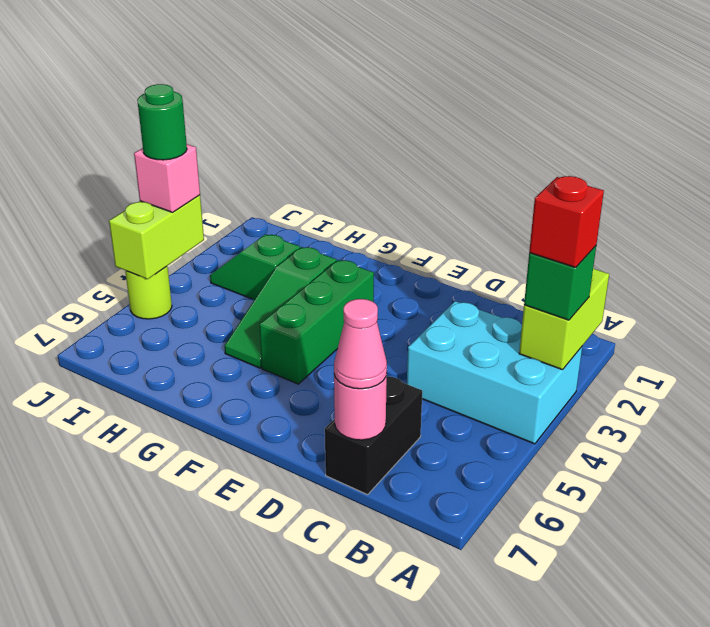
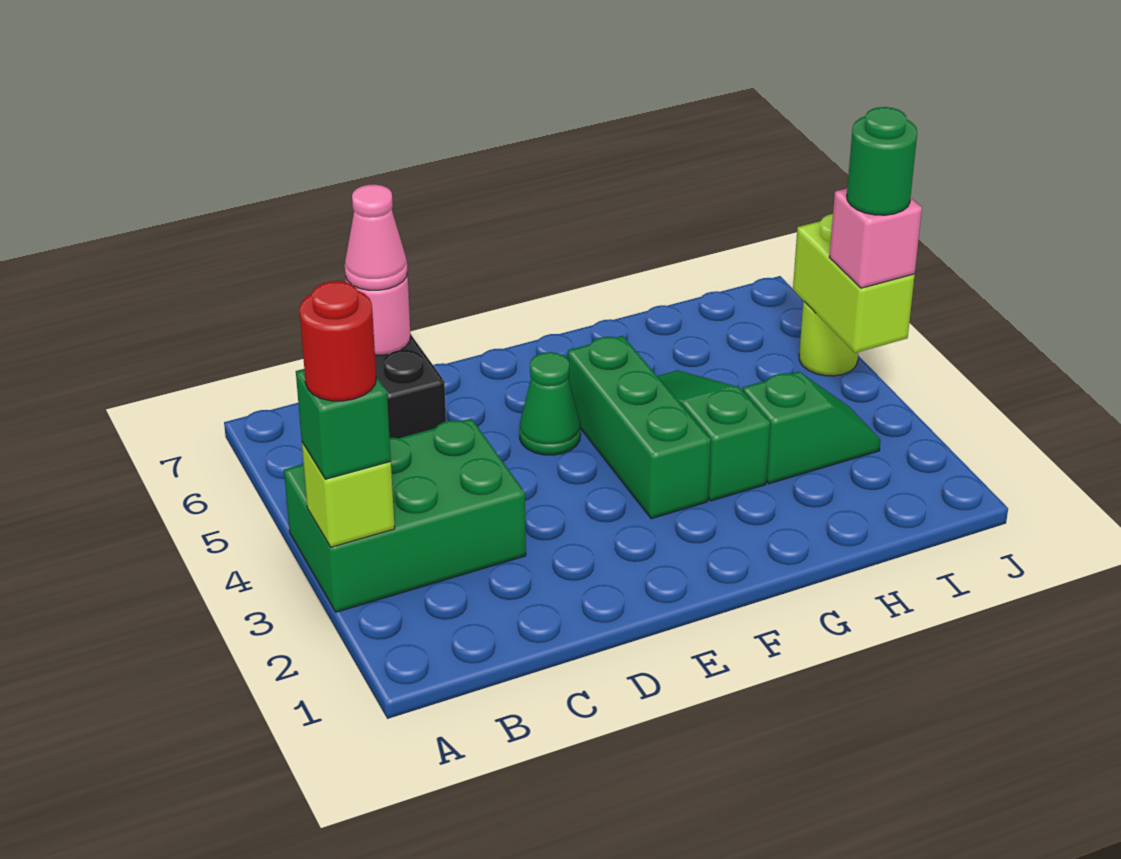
lime 1x2 brick [519,268,609,370] -> lime 1x1 brick [302,442,395,547]
cyan 2x3 brick [407,301,582,444] -> green 2x3 brick [284,418,526,612]
red 1x1 brick [529,176,604,268] -> red 1x1 round brick [300,281,376,401]
none -> green 1x1 cone [520,352,580,455]

